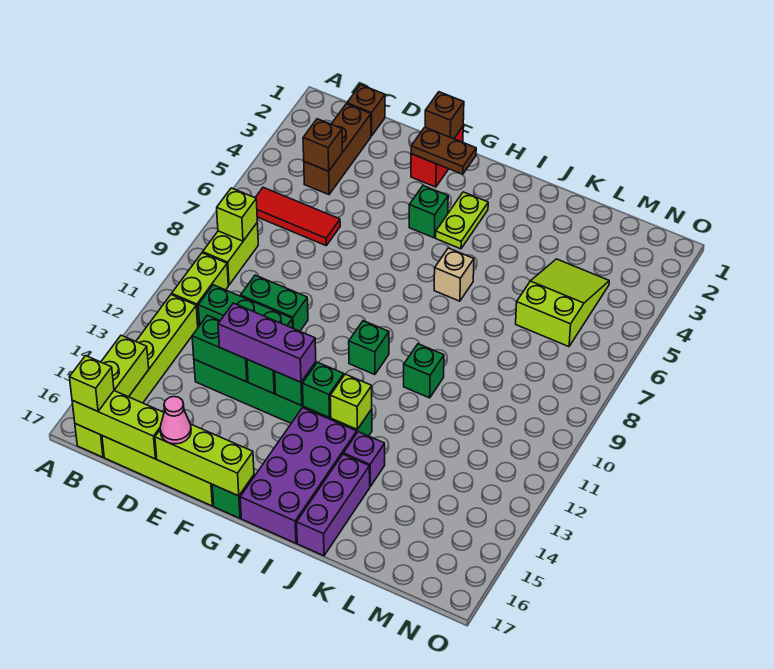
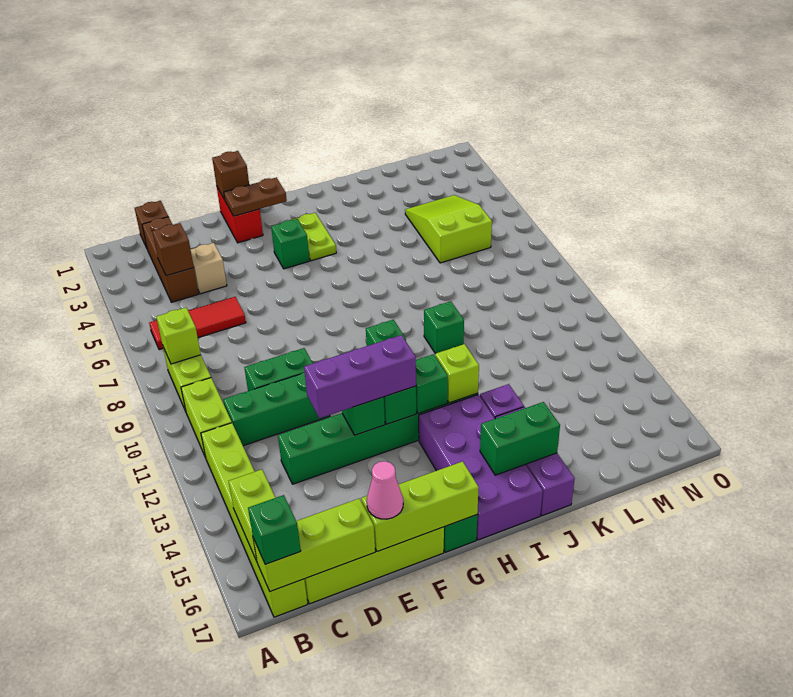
lime 1x1 brick [70,356,114,411] -> green 1x1 brick [248,495,301,564]
green 1x2 brick [192,315,248,382] -> green 1x2 brick moved to [480,402,560,475]
tan 1x1 brick [434,248,474,301] -> tan 1x1 brick moved to [191,243,227,294]

